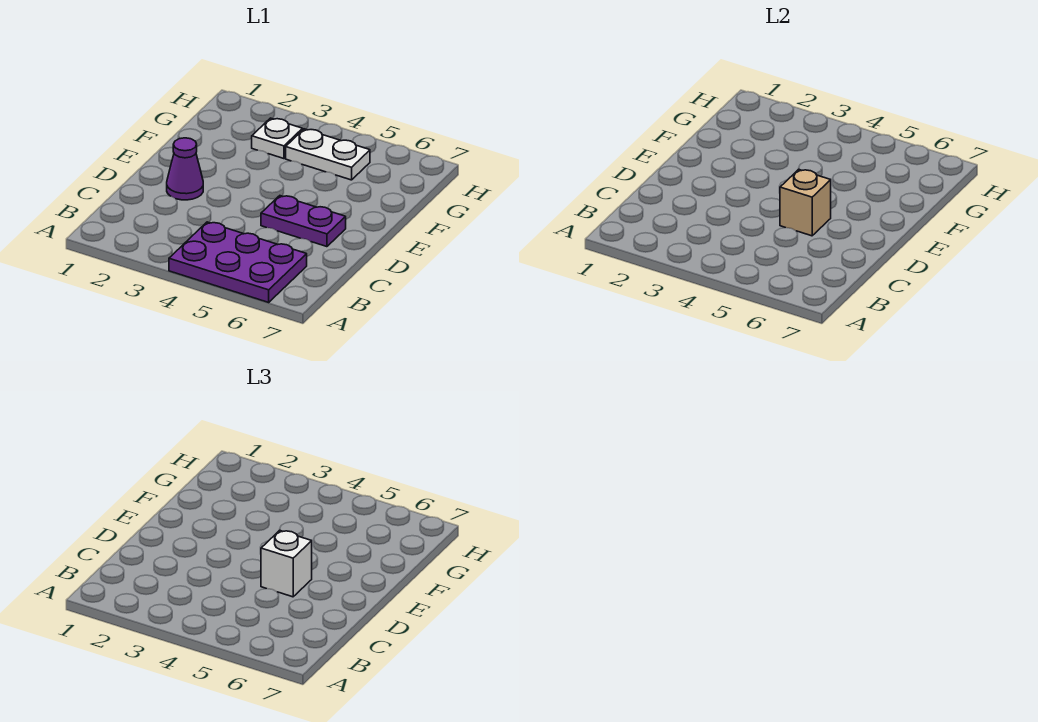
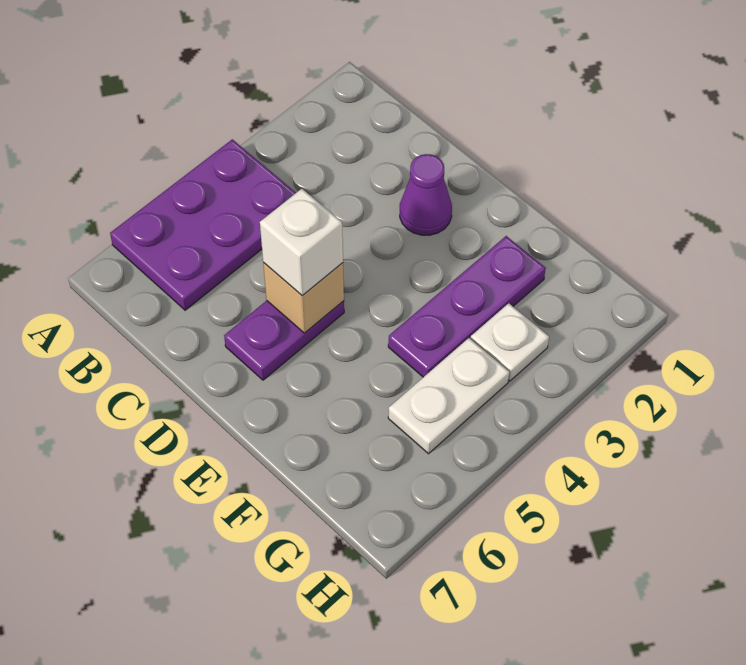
none -> purple 1x3 plate [388,236,546,377]

